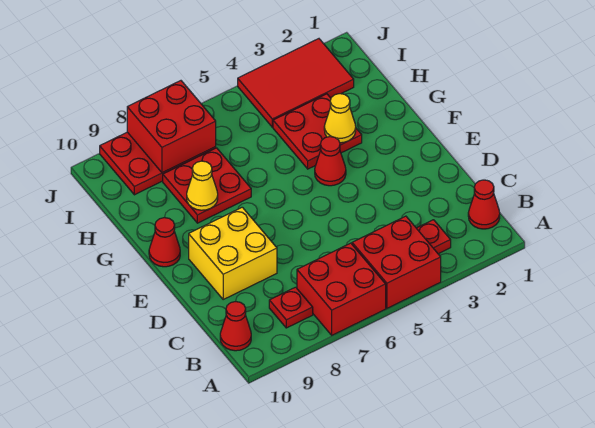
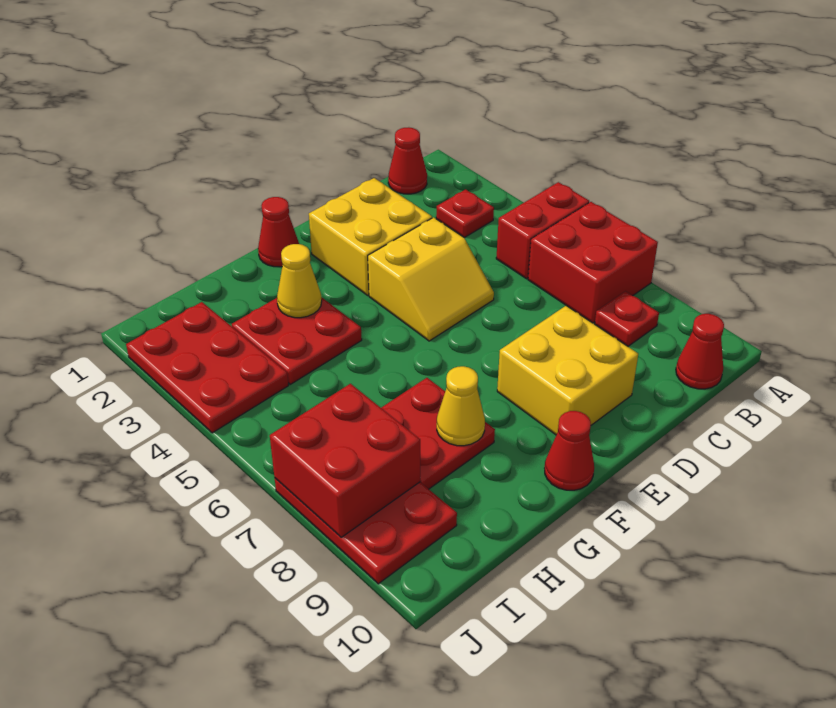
red 2x2 brick [352,216,441,308] -> red 1x2 brick [496,182,589,279]
none -> yellow 2x2 brick [309,178,432,295]
none -> yellow 2x2 slope [368,217,494,341]
red 1x1 cone [315,137,346,186] -> red 1x1 cone moved to [258,197,299,267]
red 2x3 tile [238,39,354,127] -> red 2x3 plate [126,302,289,433]

